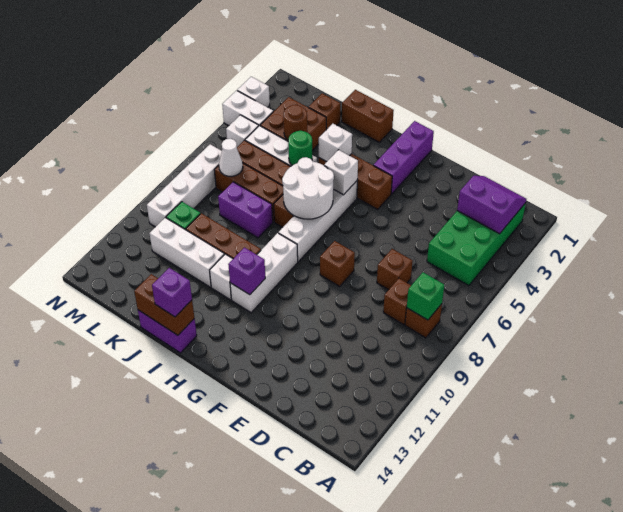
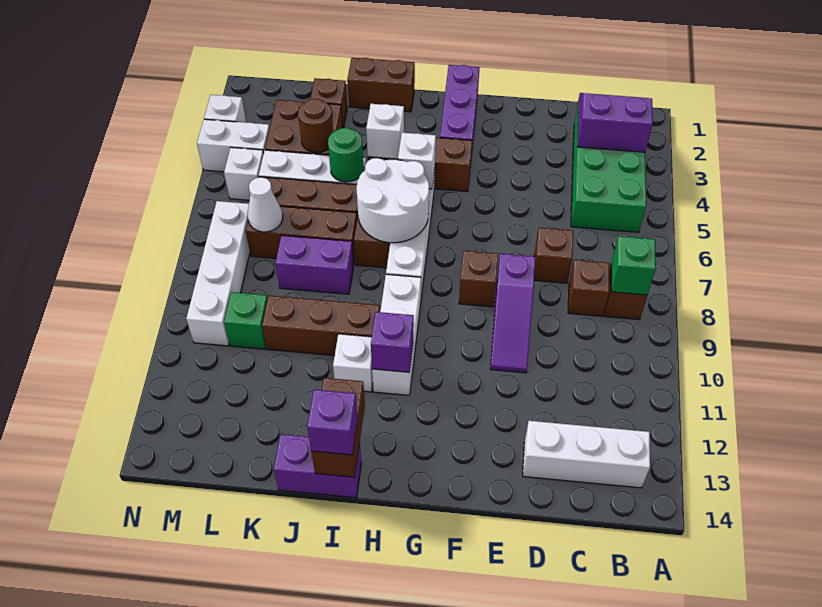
none -> purple 1x3 slope [491,254,535,373]
brown 1x2 brick [134,274,194,335] -> brown 1x2 brick turned to [311,378,365,477]
white 1x3 brick [149,218,224,287] -> white 1x3 brick moved to [523,421,650,488]

